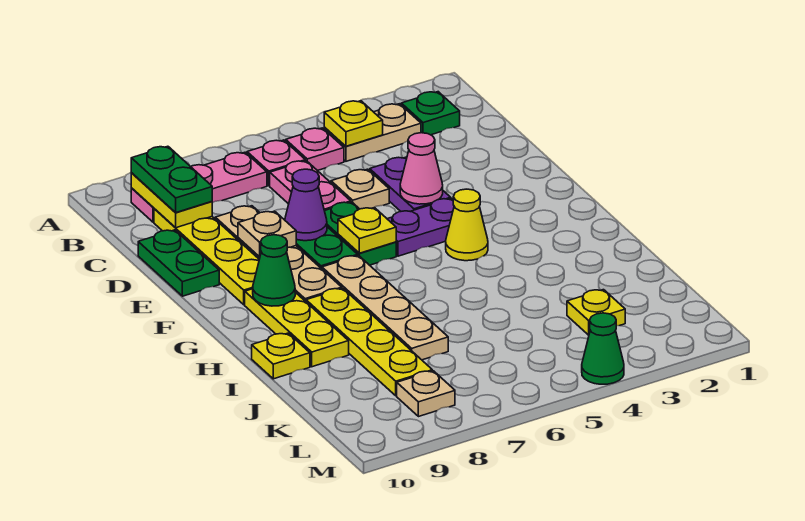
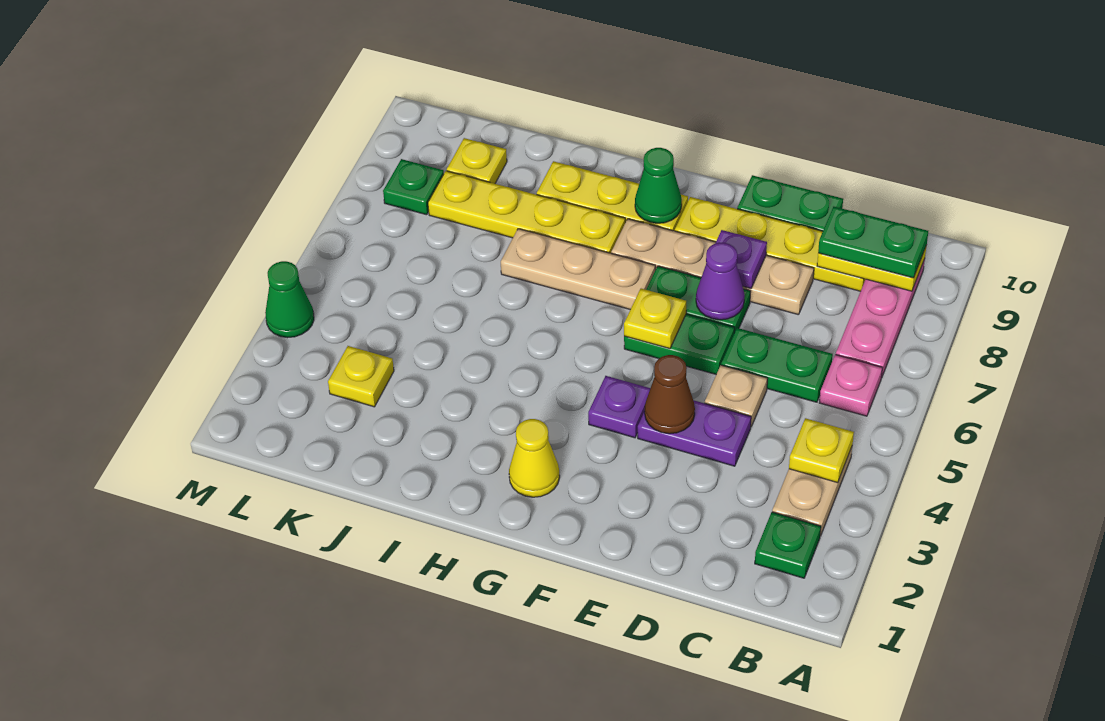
pink 1x1 plate [286,128,344,171] -> none
pink 1x2 plate [270,161,351,211] -> green 1x2 plate [721,328,833,402]
pink 1x1 cone [400,133,443,204] -> brown 1x1 cone [645,355,695,434]
tan 1x1 plate [238,211,296,257] -> purple 1x1 plate [715,230,767,288]
purple 1x2 plate [388,198,454,256] -> purple 1x1 plate [588,376,650,438]
yellow 1x1 cone [446,189,488,261] -> yellow 1x1 cone moved to [509,419,560,497]
tan 1x4 plate [322,256,448,360] -> tan 1x3 plate [501,229,655,310]
yellow 1x1 plate [252,333,310,379] -> yellow 1x1 plate moved to [447,138,507,184]
tan 1x1 plate [397,371,455,417] -> green 1x1 plate [383,159,444,215]

